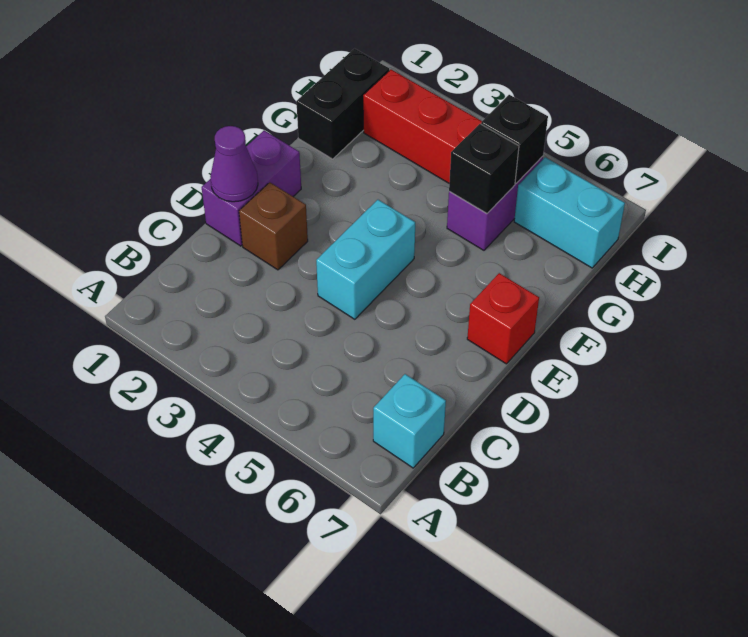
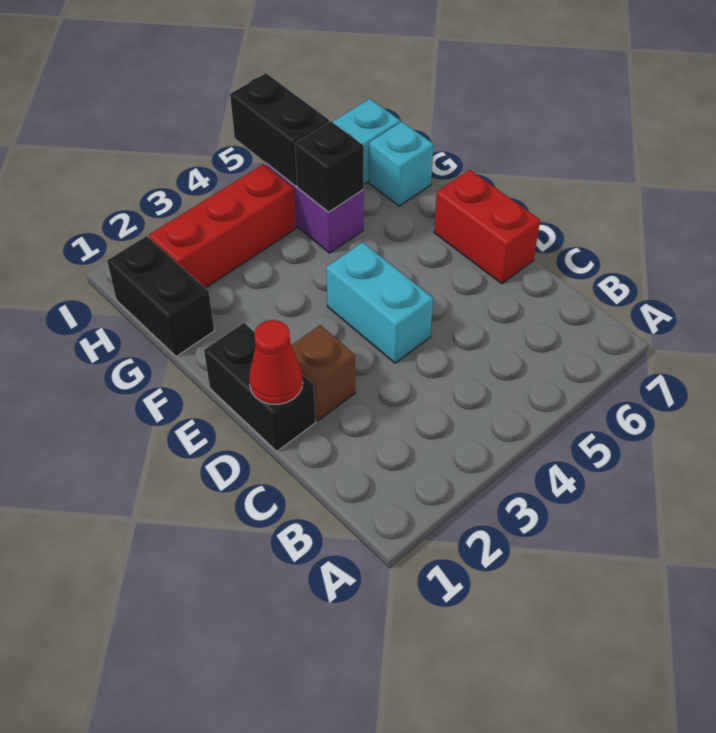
cyan 1x1 brick [373,374,446,468] -> cyan 1x1 brick moved to [369,122,433,206]
purple 1x2 brick [202,130,301,246] -> black 1x2 brick [204,323,316,451]
purple 1x1 cone [210,126,258,202] -> red 1x1 cone [249,320,303,404]
red 1x1 brick [467,273,539,364] -> red 1x2 brick [434,170,540,284]
black 1x1 brick [481,95,548,183] -> black 1x2 brick [230,73,329,186]

